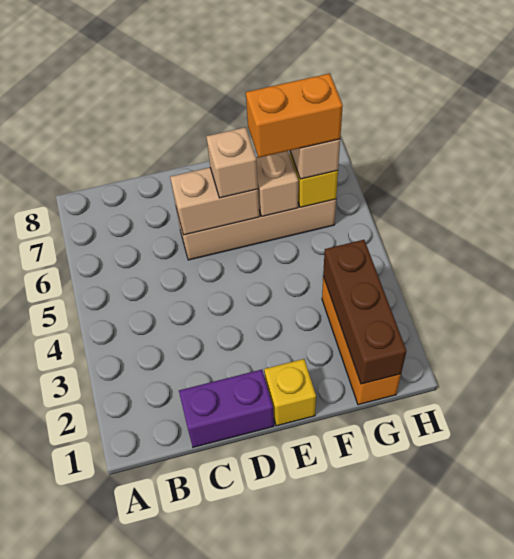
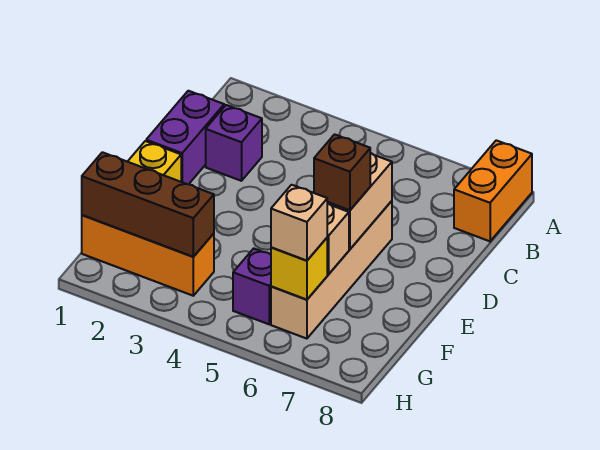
none -> purple 1x1 brick [206,105,262,181]
tan 1x1 brick [206,127,258,198] -> brown 1x1 brick [314,134,370,210]
orange 1x2 brick [246,73,343,158] -> orange 1x2 brick moved to [454,140,532,241]
none -> purple 1x1 brick [233,248,271,324]

